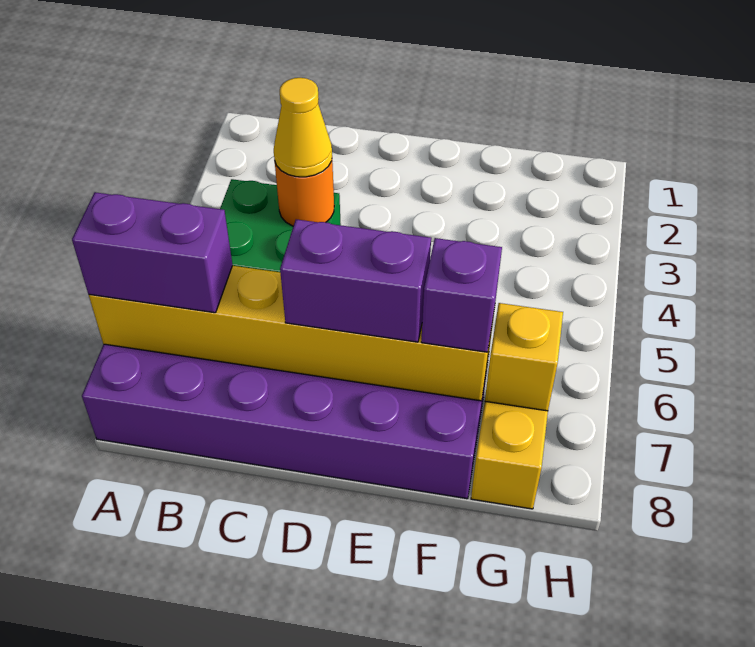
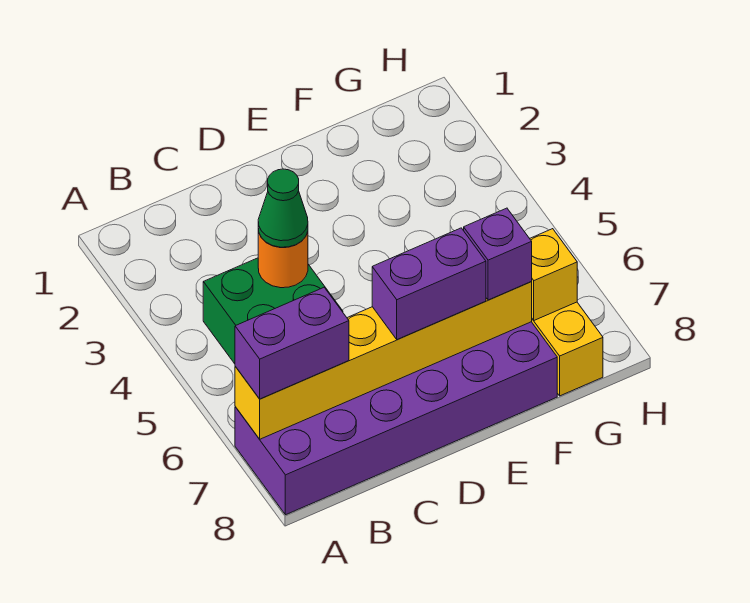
yellow 1x1 cone [274,78,332,177] -> green 1x1 cone [258,169,308,247]

